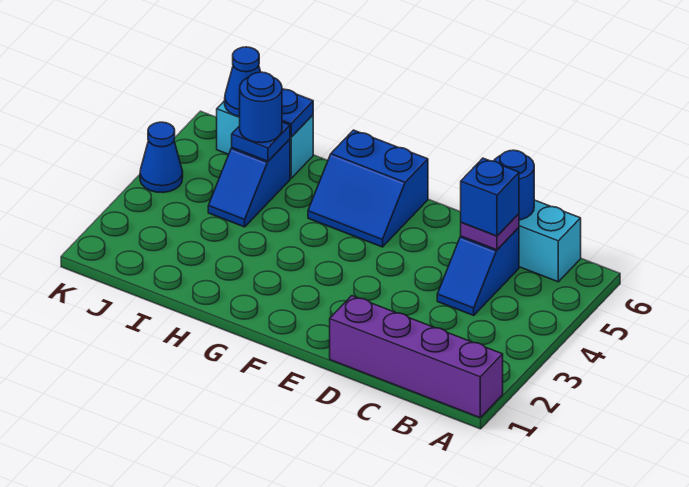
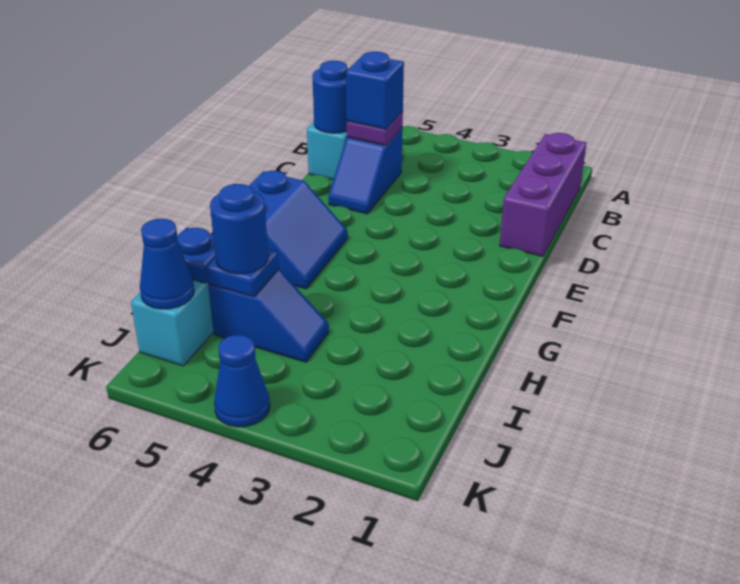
purple 1x4 brick [330,296,503,418] -> purple 1x3 brick [500,133,586,257]
blue 1x2 slope [437,228,519,315] -> blue 1x2 slope turned to [328,127,403,214]

